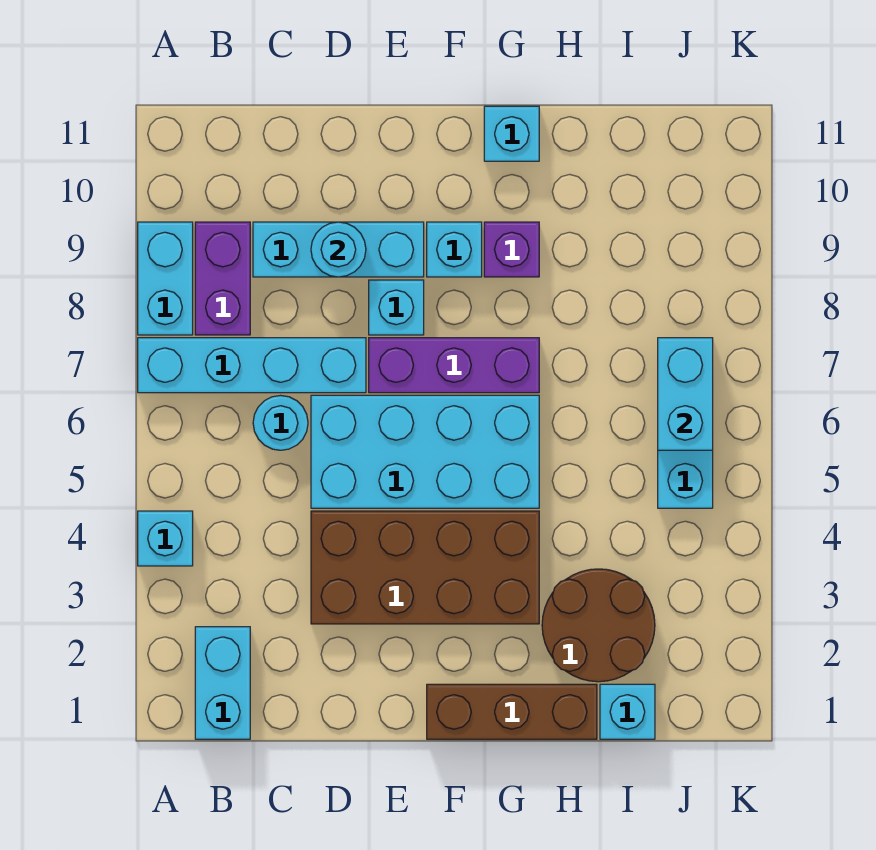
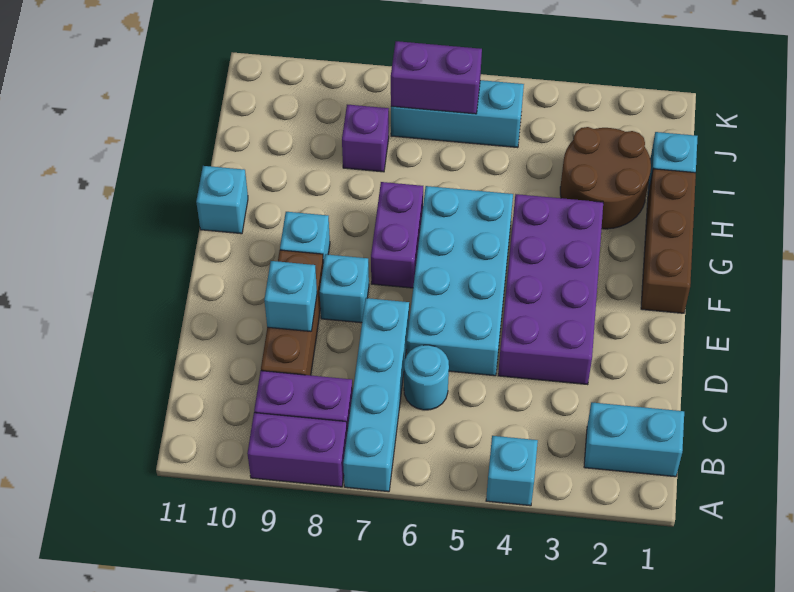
cyan 1x2 brick [138,222,193,335] -> purple 1x2 brick [247,413,347,487]
cyan 1x3 brick [253,222,424,277] -> brown 1x3 brick [261,250,323,375]
brown 2x4 brick [311,511,539,624] -> purple 2x4 brick [498,194,603,385]
cyan 1x1 round brick [311,222,366,277] -> cyan 1x1 brick [264,261,317,331]
purple 1x3 brick [369,338,539,393] -> purple 1x2 brick [371,182,423,288]
purple 1x1 brick [484,222,539,277] -> purple 1x1 brick moved to [342,105,389,172]
cyan 1x2 brick [658,338,713,450] -> purple 1x2 brick [391,41,482,114]

